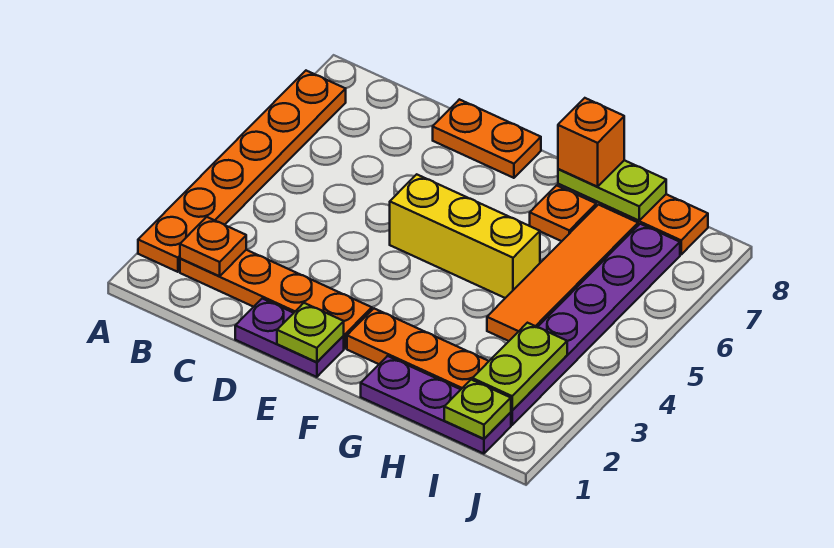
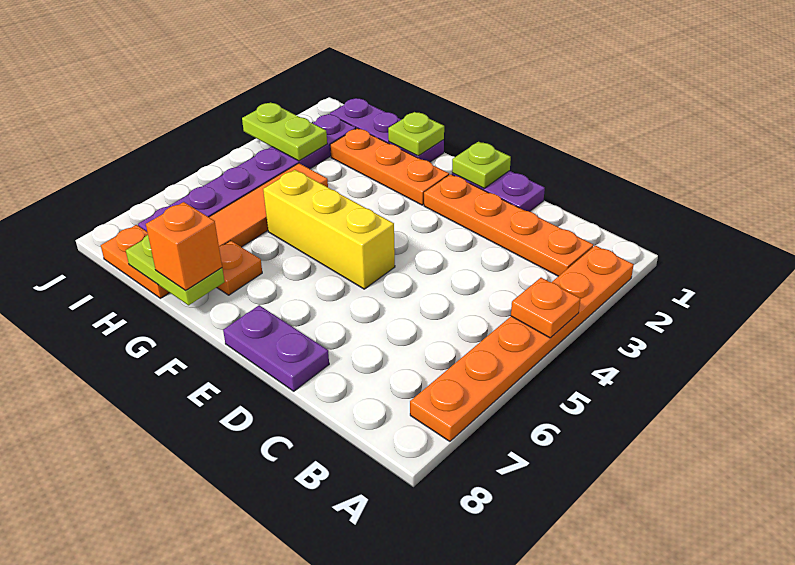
orange 1x1 plate [180,217,246,276] -> orange 1x1 plate moved to [511,278,580,338]
orange 1x2 plate [433,99,541,178] -> purple 1x2 plate [223,305,329,391]
lime 1x1 plate [444,380,511,439] -> lime 1x1 plate moved to [388,112,444,156]
lime 1x2 plate [472,323,567,410] -> lime 1x2 plate turned to [242,102,327,161]

